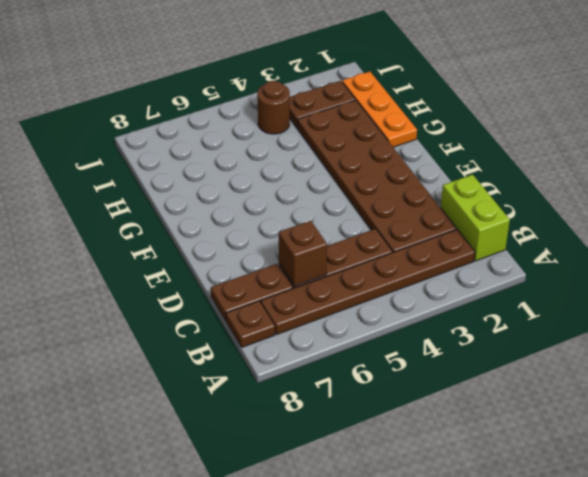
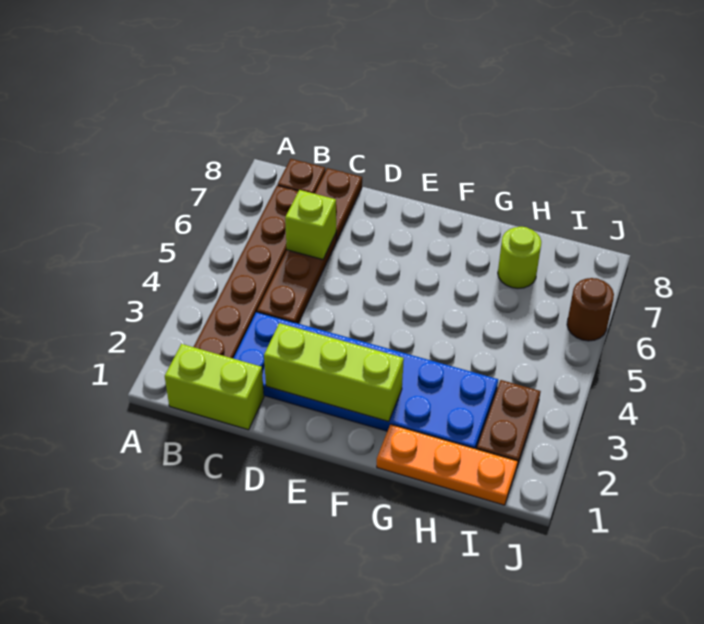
brown 2x6 plate [297,100,456,253] -> blue 2x6 plate [233,312,498,449]
brown 1x1 brick [279,221,327,286] -> lime 1x1 brick [285,190,336,259]
none -> lime 1x3 brick [264,323,404,422]
none -> lime 1x1 round brick [498,227,541,288]
brown 1x1 round brick [257,81,290,134] -> brown 1x1 round brick moved to [567,278,614,341]

